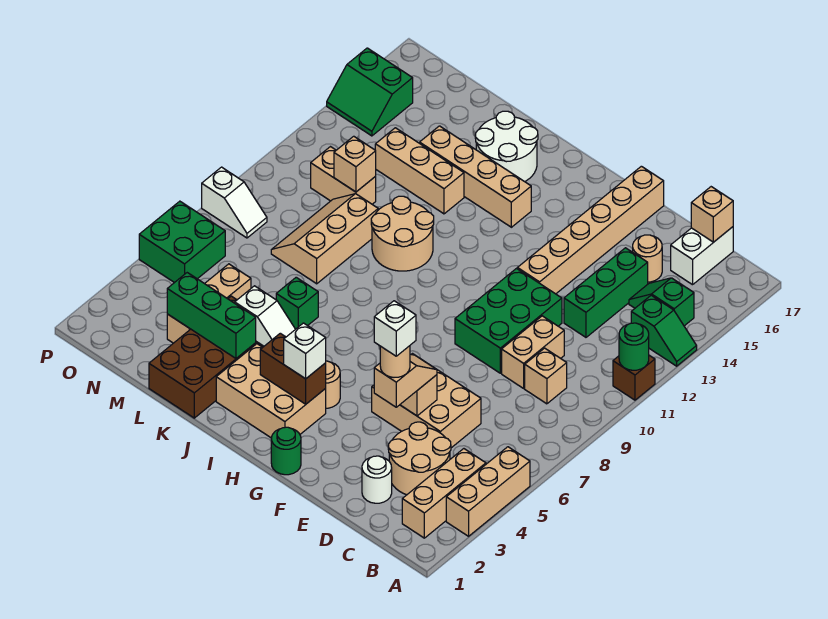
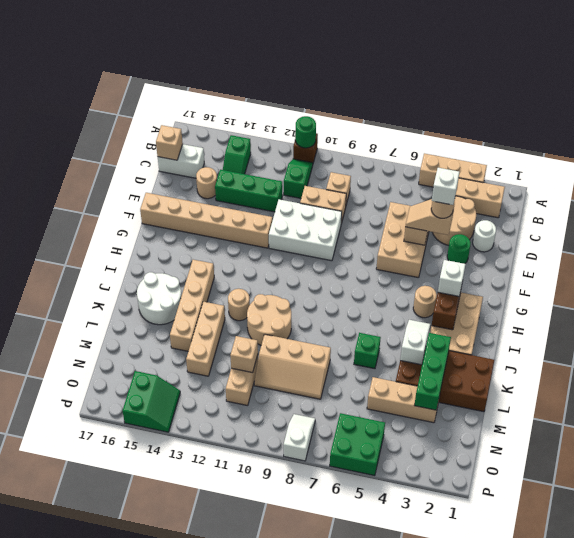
green 1x2 slope [631,295,697,366] -> green 1x2 slope moved to [284,159,313,198]
green 2x3 brick [455,269,562,373] -> white 2x3 brick [269,199,342,261]
green 1x1 round brick [271,427,301,475] -> green 1x1 round brick moved to [447,234,471,264]
none -> tan 1x1 round brick [228,289,250,321]

